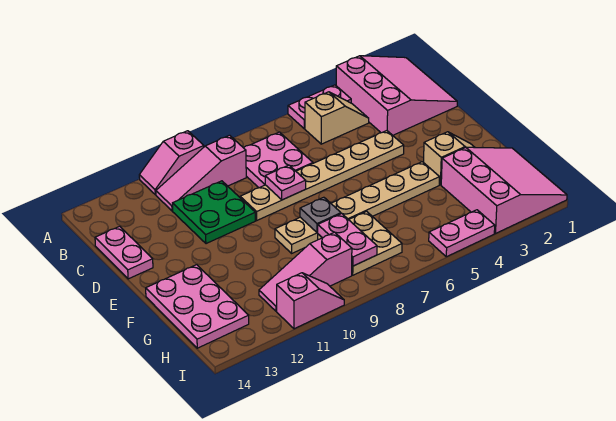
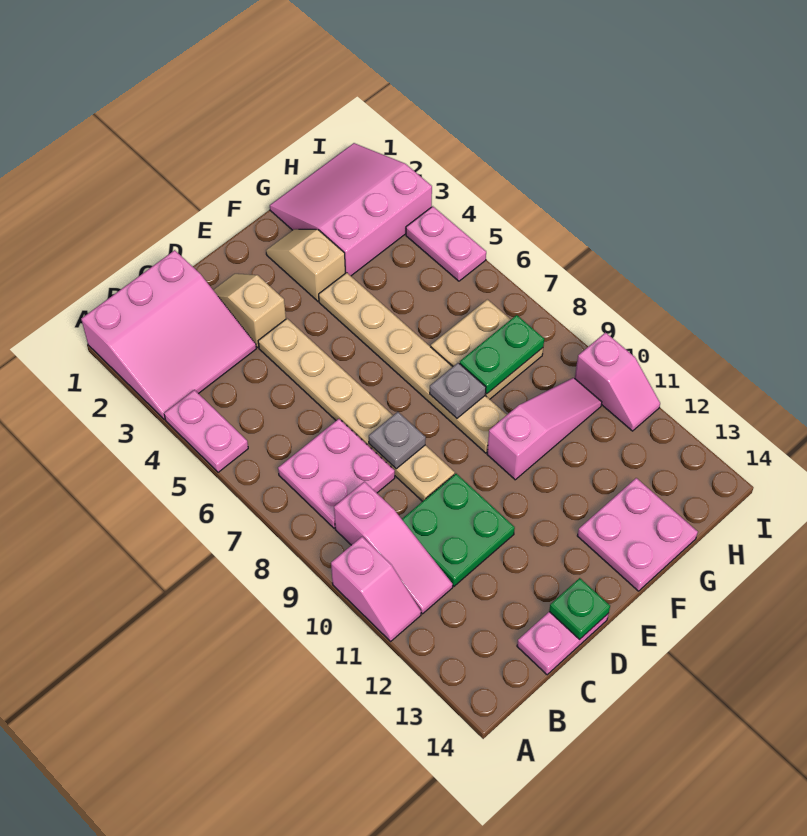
pink 3x3 slope [336,56,457,135] -> pink 3x3 slope turned to [81,250,256,420]
tan 1x2 slope [305,92,369,144] -> tan 1x2 slope moved to [213,274,286,347]
pink 1x1 plate [265,165,306,200] -> grey 1x1 plate [369,412,426,469]
none -> green 1x1 plate [549,578,610,640]
pink 2x3 plate [146,265,249,348] -> pink 2x2 plate [577,478,698,591]
pink 1x2 plate [317,214,377,266] -> green 1x2 plate [459,315,544,394]
pink 1x3 slope [259,232,352,311] -> pink 1x3 slope turned to [487,378,602,480]
pink 1x2 slope [277,273,344,329] -> pink 1x2 slope turned to [575,333,660,431]

